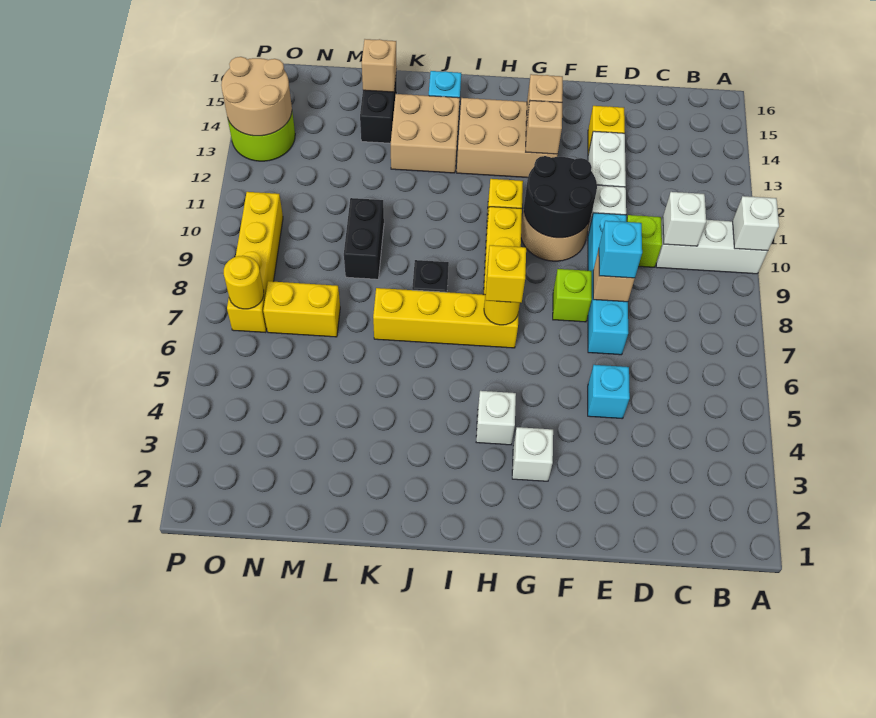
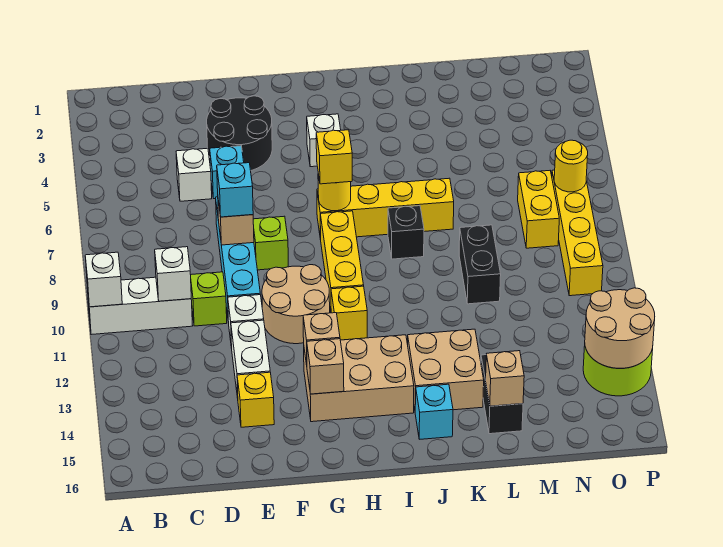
black 2x2 round brick [524,156,597,238] -> black 2x2 round brick moved to [207,96,272,170]
white 1x1 brick [512,427,553,481] -> white 1x1 brick moved to [176,148,212,201]
yellow 1x2 brick [263,281,340,337] -> yellow 1x2 brick turned to [518,171,559,248]

